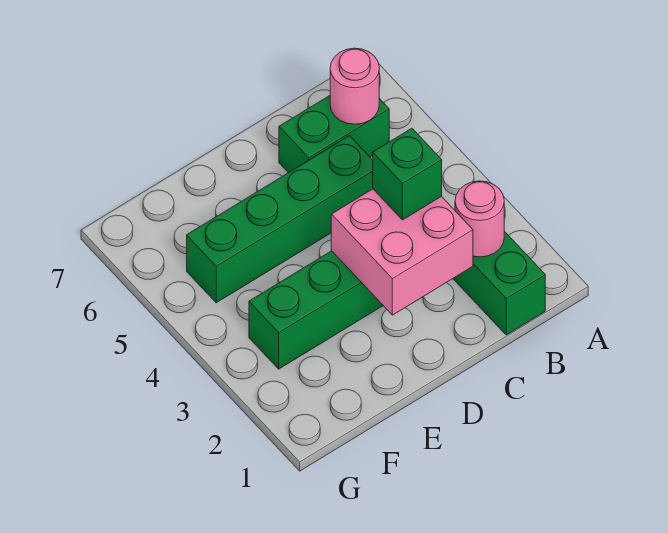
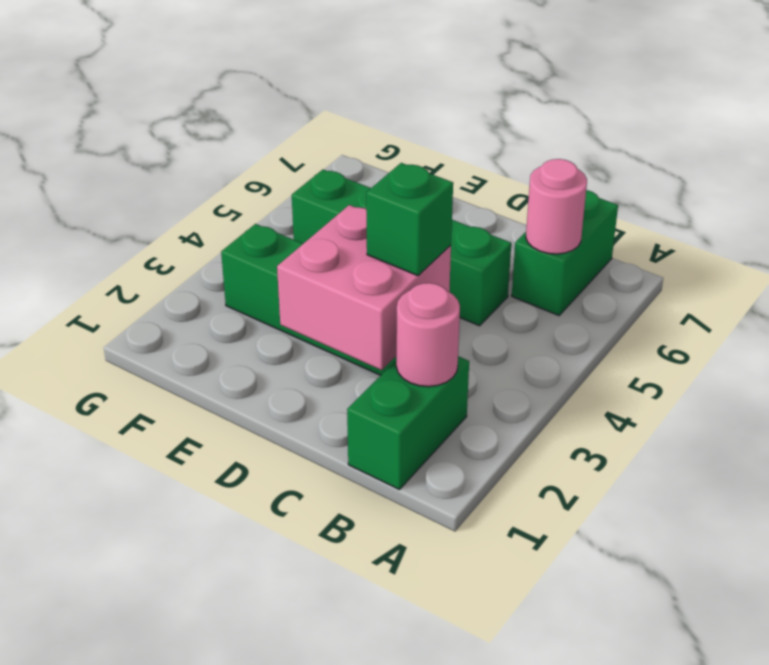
green 1x2 brick [279,96,389,173] -> green 1x2 brick turned to [512,190,618,316]

